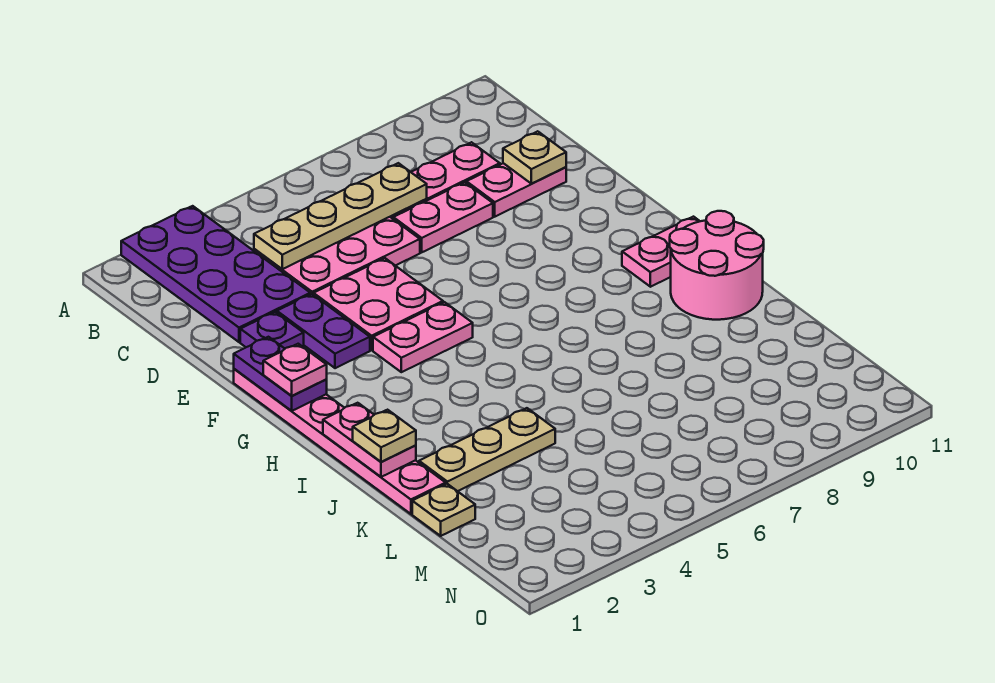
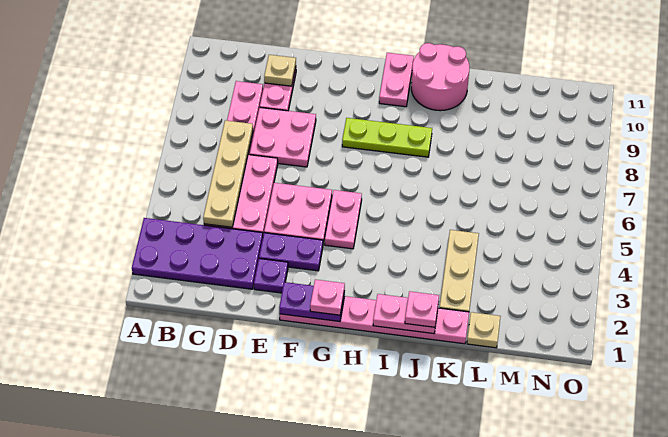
pink 1x2 plate [393,182,493,252] -> pink 2x2 plate [250,107,316,167]
none -> lime 1x3 plate [342,118,432,157]
tan 1x1 plate [353,410,416,462] -> pink 1x1 plate [405,291,439,327]

